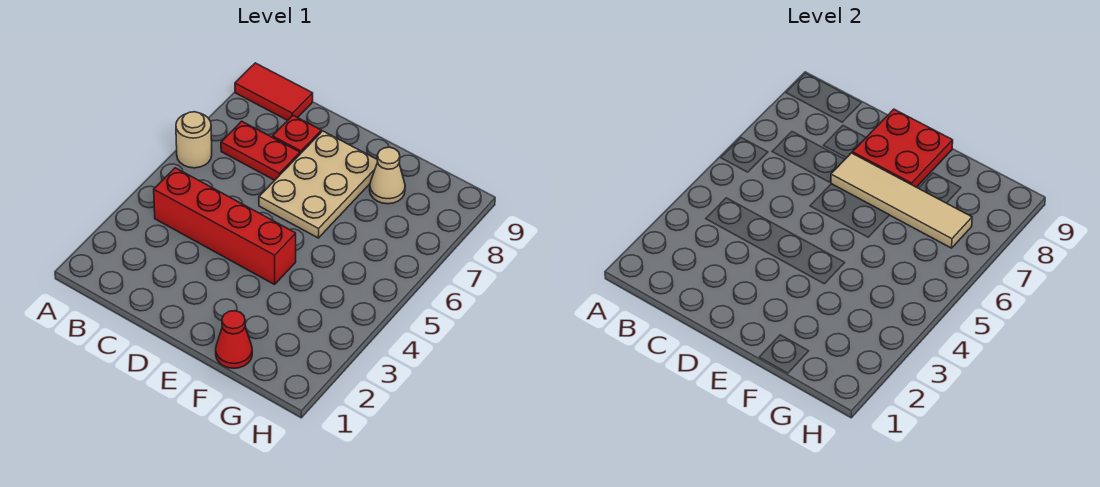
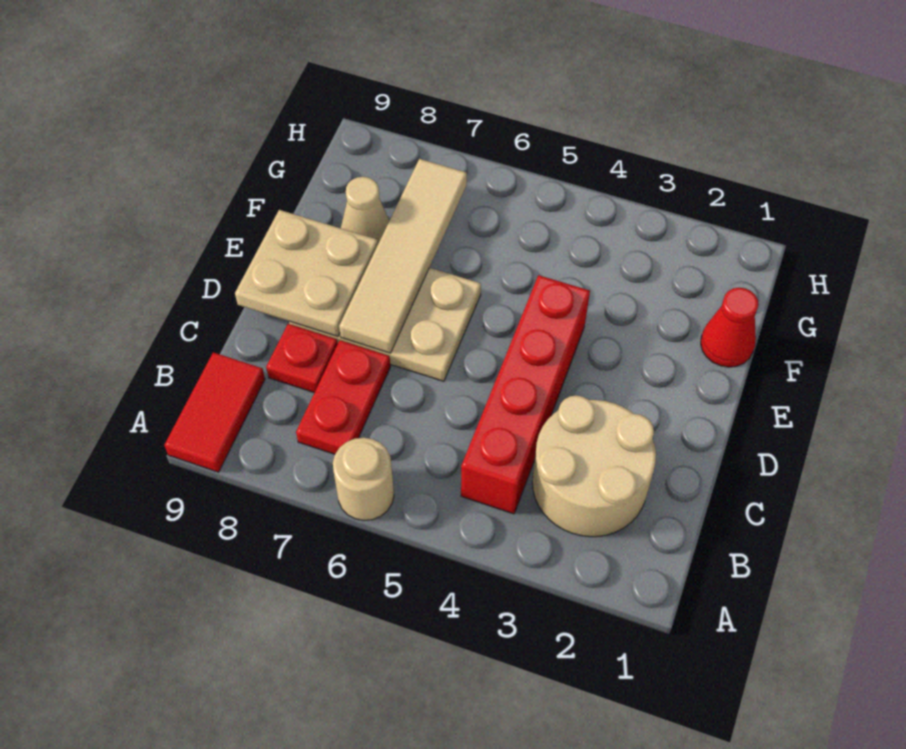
none -> tan 2x2 round brick [532,396,656,537]
red 2x2 plate [852,109,953,187] -> tan 2x2 plate [235,210,378,337]

